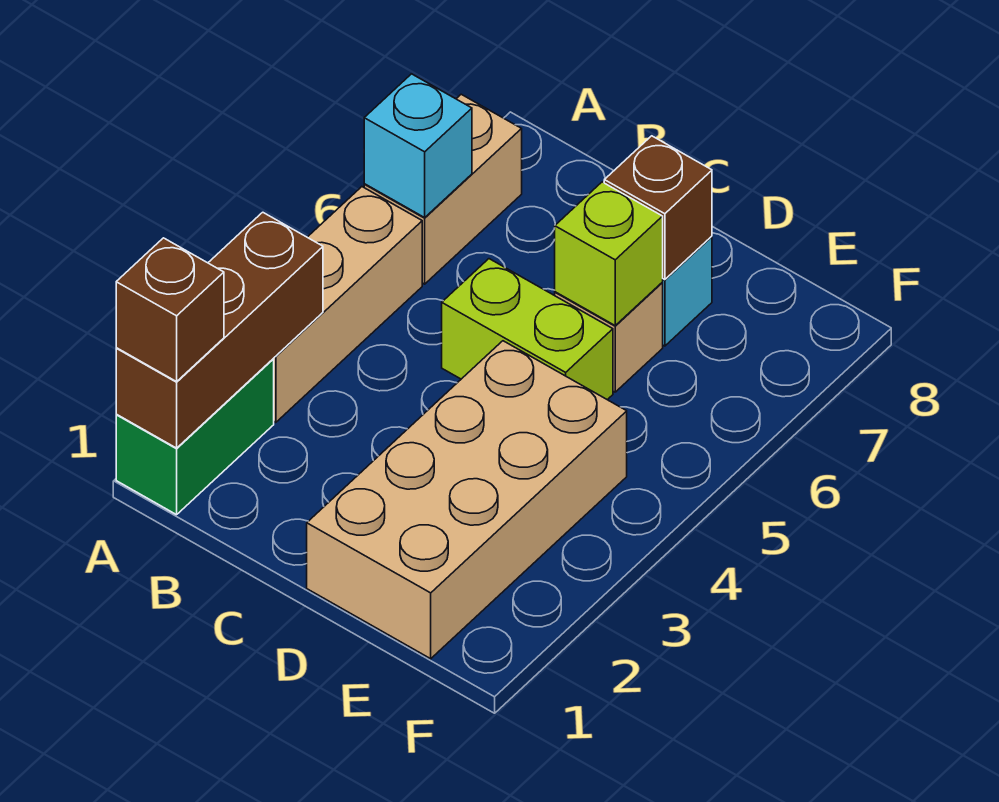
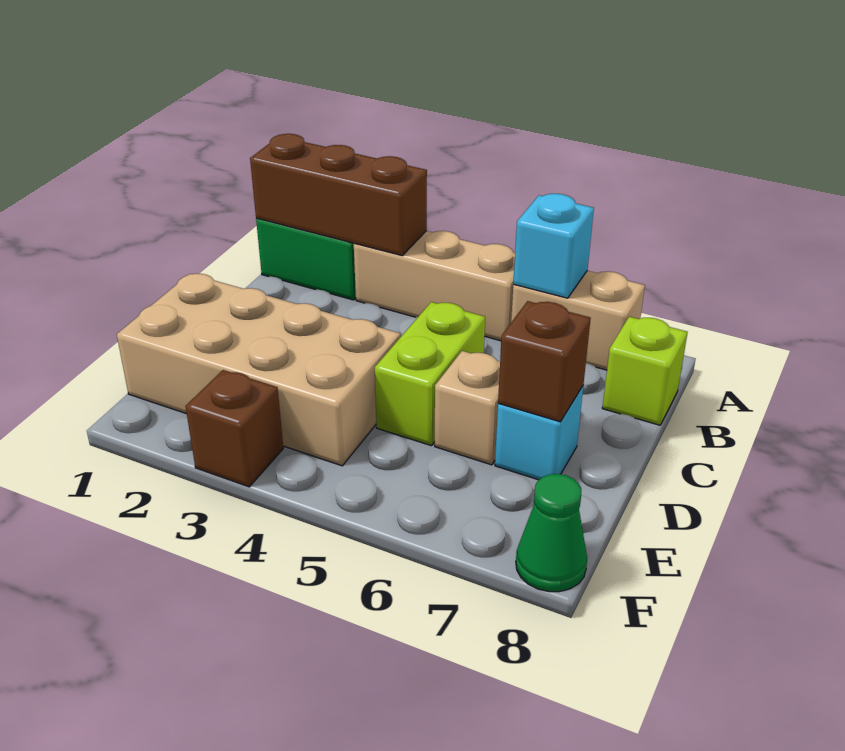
brown 1x1 brick [116,238,224,382] -> brown 1x1 brick moved to [186,370,283,487]
lime 1x1 brick [555,182,663,325] -> lime 1x1 brick moved to [602,317,688,425]
none -> green 1x1 cone [516,474,587,592]

